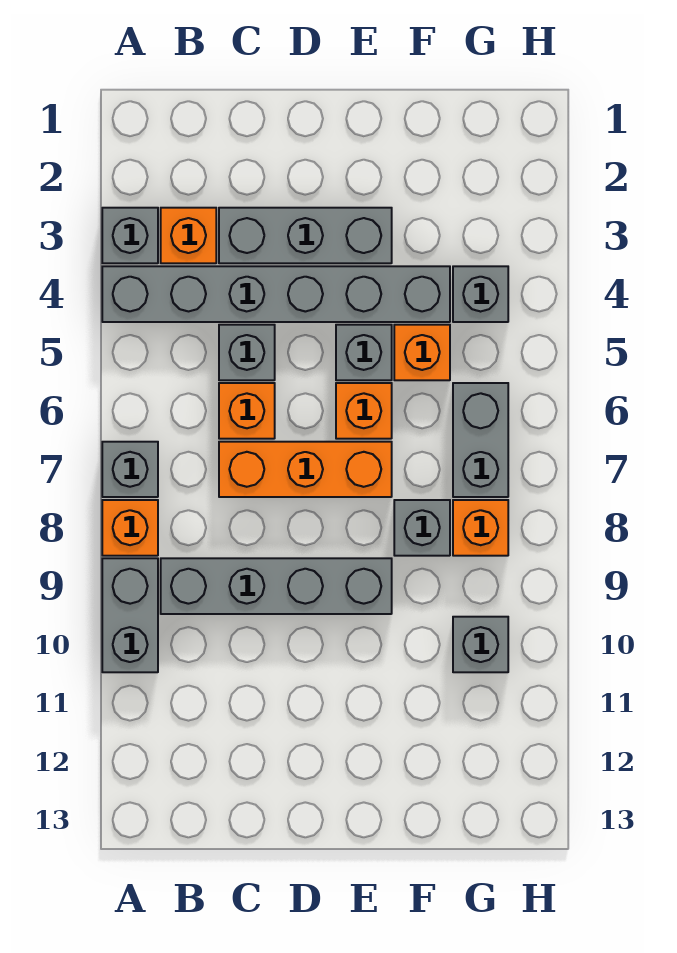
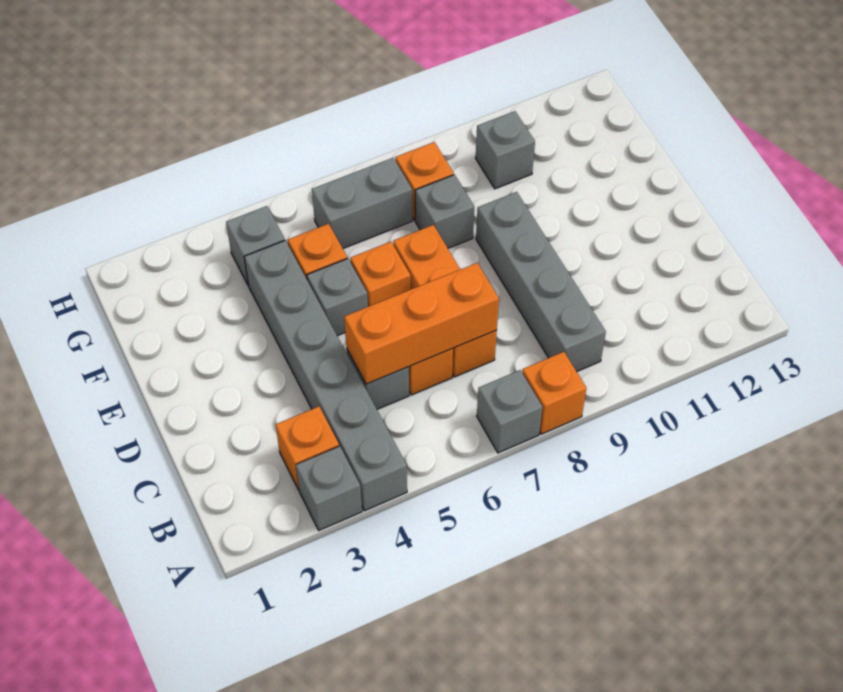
grey 1x2 brick [102,558,158,672] -> none
grey 1x3 brick [219,208,392,263] -> none
none -> orange 1x3 brick [344,263,499,384]

